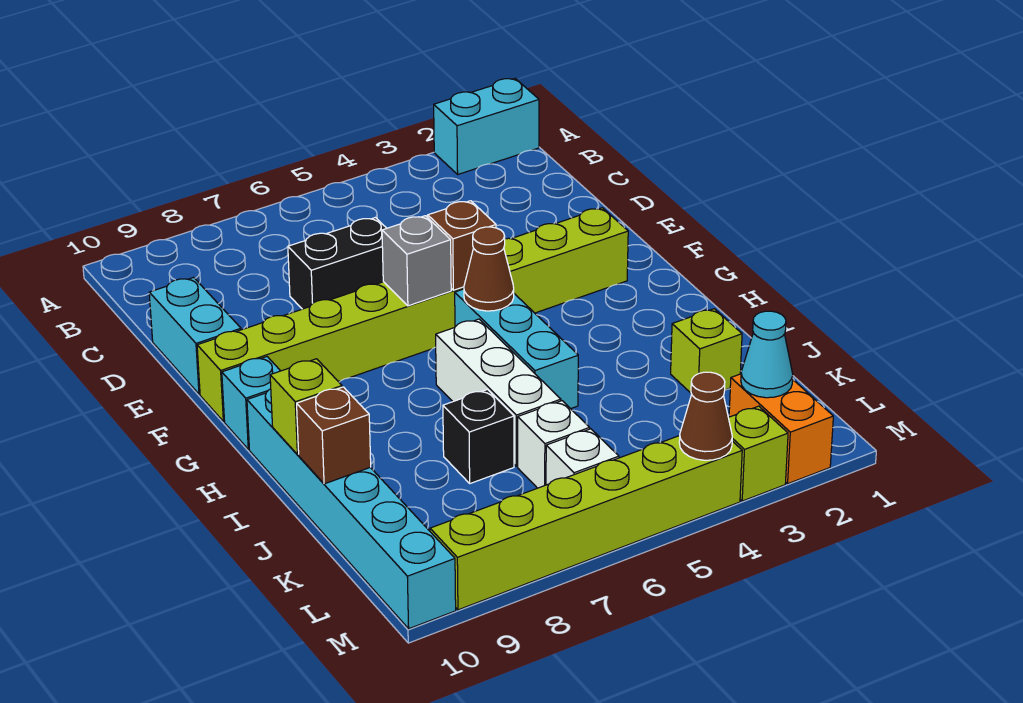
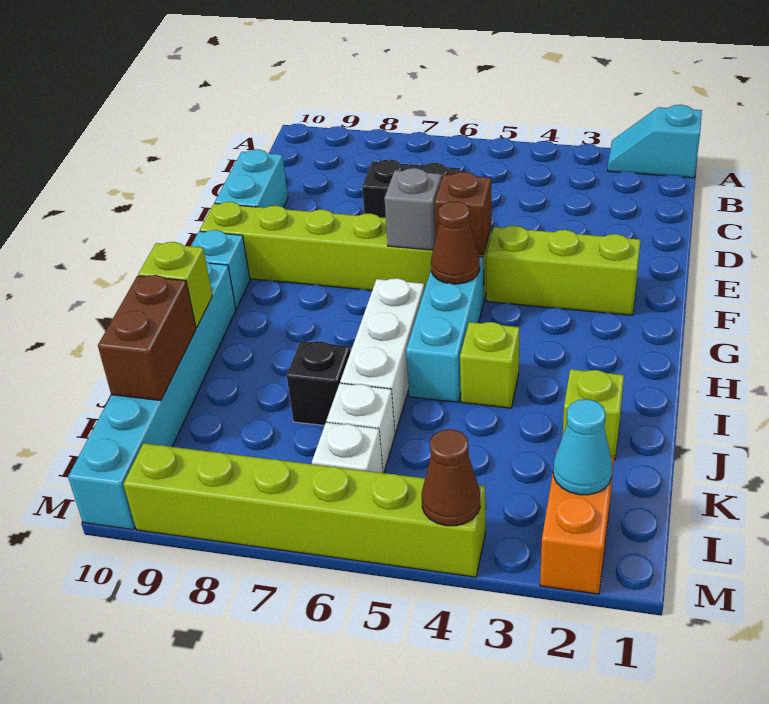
cyan 1x2 brick [434,79,539,174] -> cyan 1x2 slope [608,105,702,178]
brown 1x1 brick [297,387,371,484] -> brown 1x2 brick [98,275,196,401]
lime 1x1 brick [728,406,788,501] -> lime 1x1 brick moved to [460,322,519,408]

